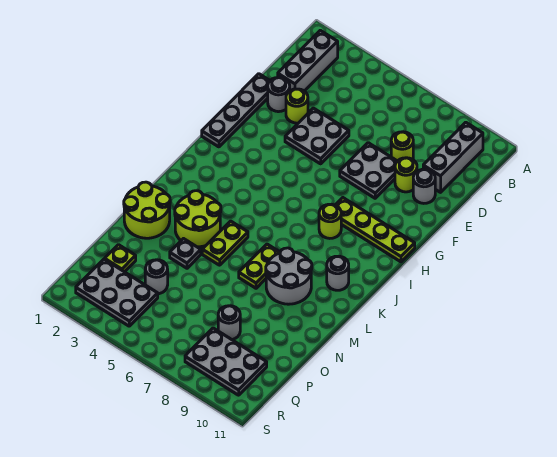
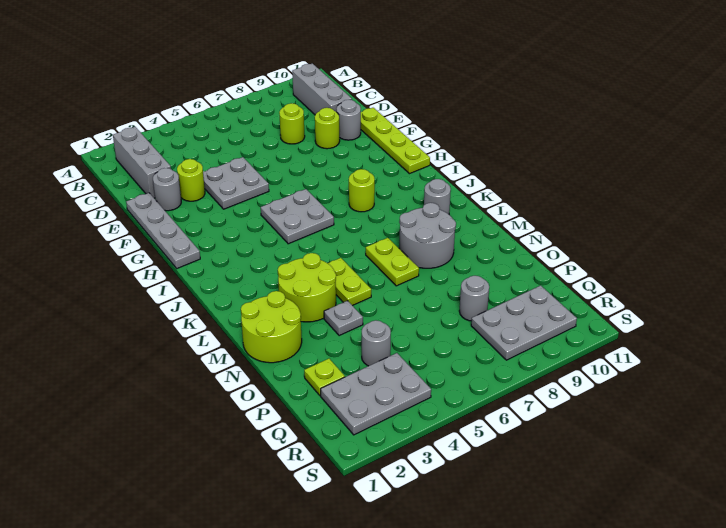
grey 2x2 plate [340,143,397,198] -> grey 2x2 plate moved to [261,189,334,244]
lime 1x4 plate [336,198,415,262] -> lime 1x4 plate turned to [361,108,430,174]

